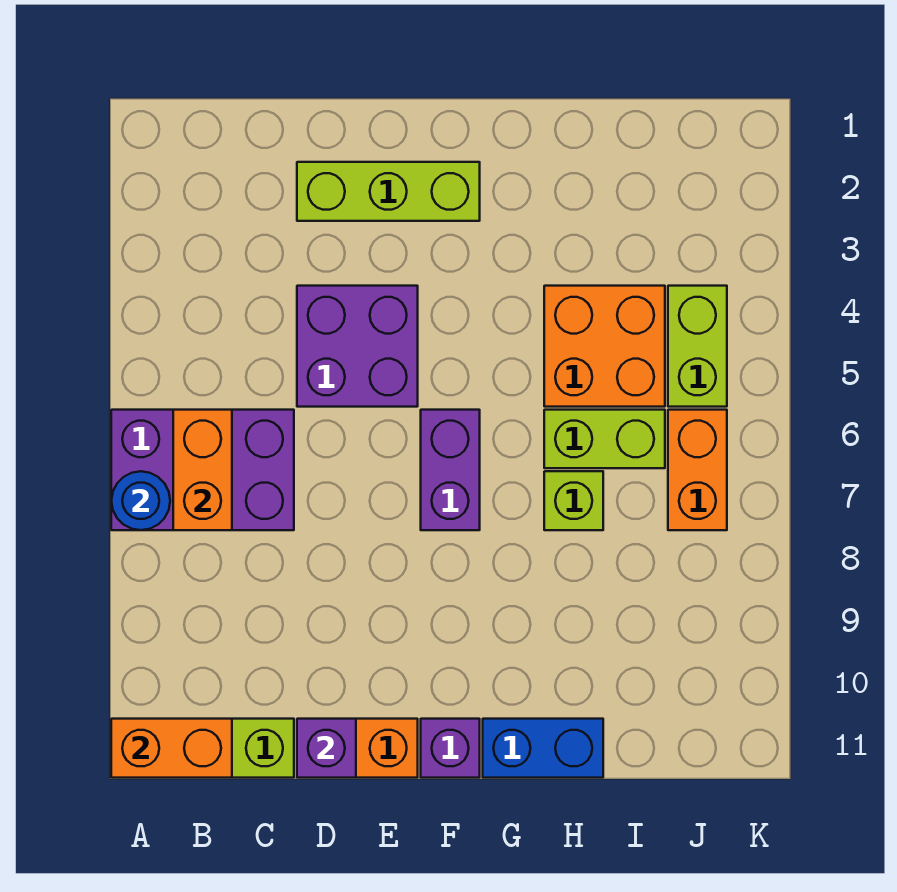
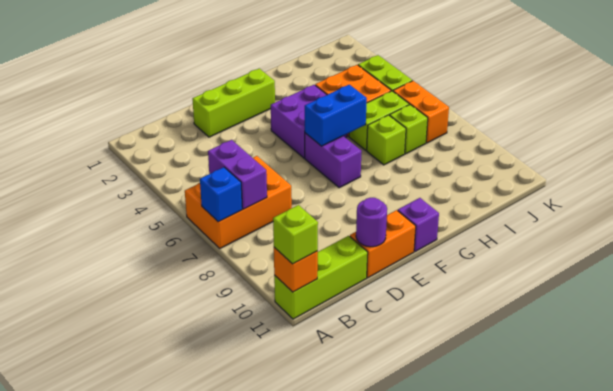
purple 2x3 brick [111,410,294,530] -> orange 2x3 brick [185,156,292,248]
blue 1x1 round brick [111,471,170,530] -> blue 1x1 brick [200,167,242,222]
orange 1x2 brick [111,719,232,778] -> orange 1x1 brick [274,247,318,292]
none -> lime 1x1 brick [273,205,318,264]
orange 1x2 brick [173,410,232,530] -> purple 1x2 brick [208,140,267,209]
purple 2x2 brick [297,286,418,407] -> purple 2x2 brick moved to [271,85,347,158]
purple 1x1 brick [297,719,356,778] -> purple 1x1 round brick [356,198,387,247]
blue 1x2 brick [483,719,603,778] -> blue 1x2 brick moved to [305,85,367,146]
none -> lime 1x1 brick [390,105,428,154]

